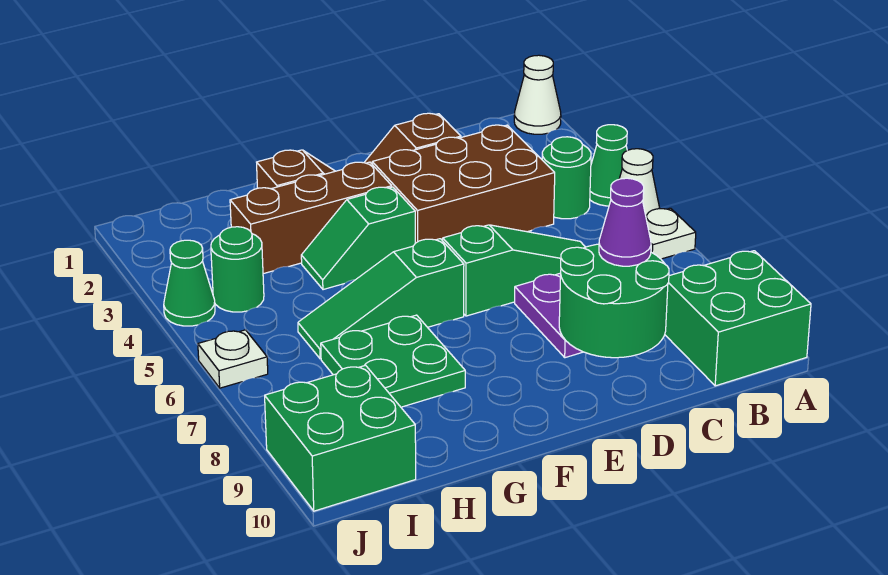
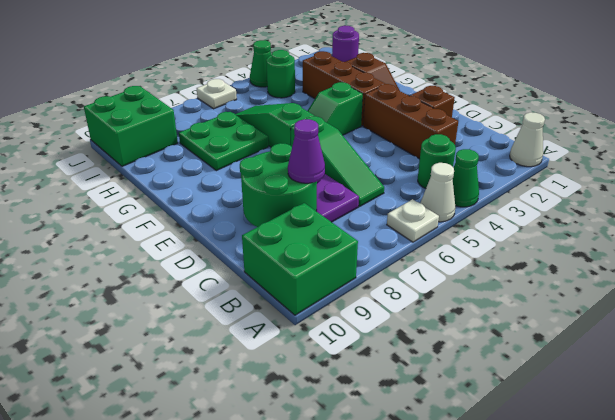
brown 2x3 brick [372,125,555,243] -> brown 1x3 brick [363,84,458,159]
green 1x2 slope [301,187,415,290] -> green 1x2 slope turned to [308,82,363,135]
none -> purple 1x1 round brick [332,26,359,62]

